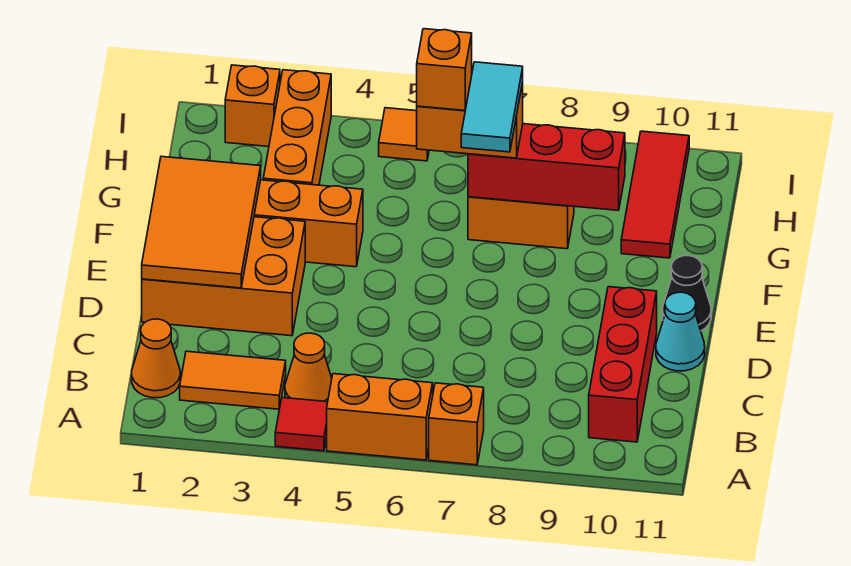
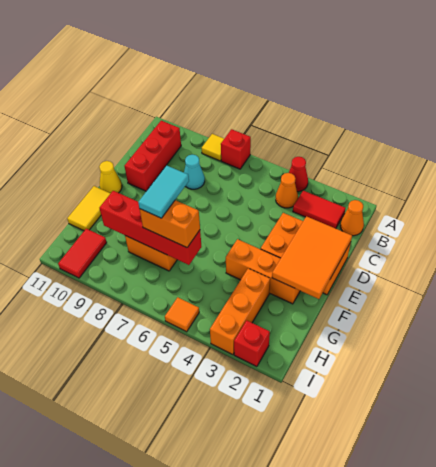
red 1x1 tile [275,398,328,451] -> red 1x1 cone [289,157,308,192]
orange 1x2 brick [327,374,433,460] -> none
orange 1x1 brick [429,383,484,465] -> red 1x1 brick [221,129,251,169]
none -> yellow 1x1 tile [202,134,224,161]
orange 1x2 tile [180,351,286,409] -> red 1x2 tile [293,190,346,228]
cyan 1x1 cone [656,292,705,371] -> cyan 1x1 cone moved to [184,155,205,189]
black 1x1 cone [662,256,711,331] -> yellow 1x1 cone [99,161,122,193]
none -> yellow 1x2 tile [67,186,111,231]
orange 1x1 brick [417,29,472,111] -> none
red 1x3 brick [468,124,625,210] -> red 1x4 brick [99,191,201,265]
red 1x3 tile [621,131,689,258] -> red 1x2 tile [58,229,107,278]
orange 1x1 brick [225,65,280,147] -> red 1x1 brick [234,320,270,367]

